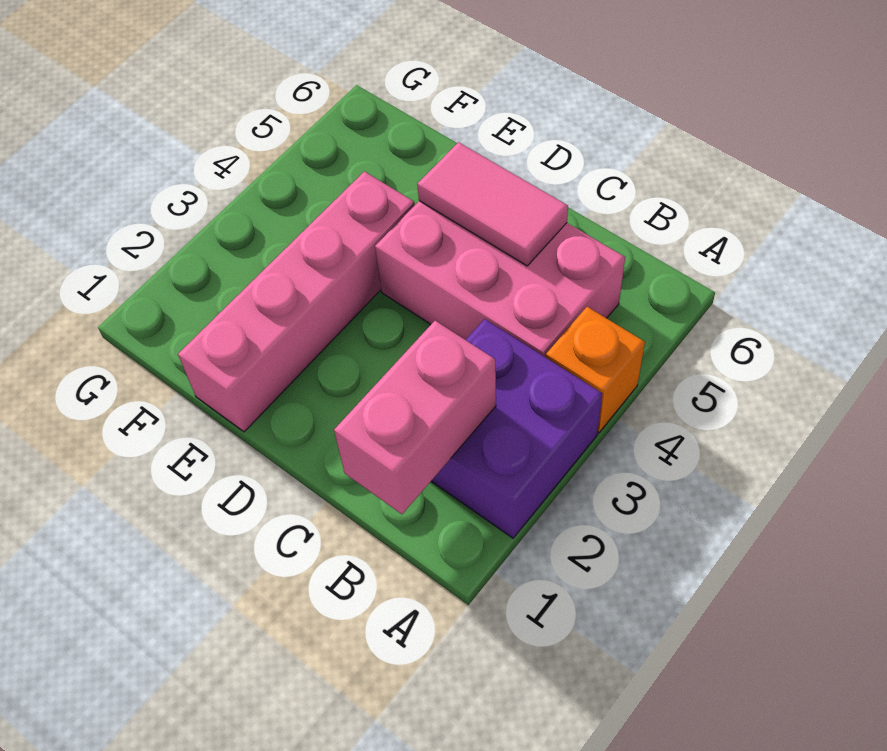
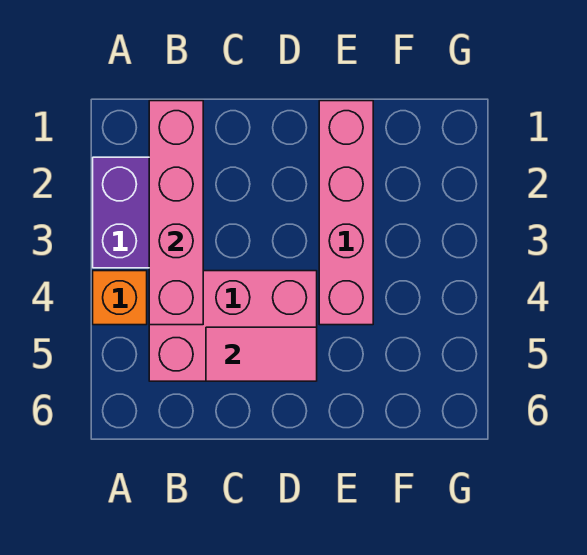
pink 1x2 brick [334,321,496,514] -> pink 1x4 brick [149,101,203,325]

